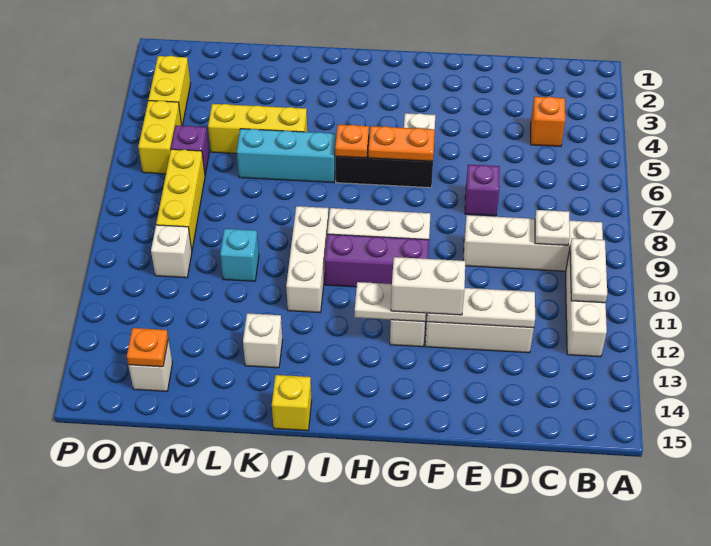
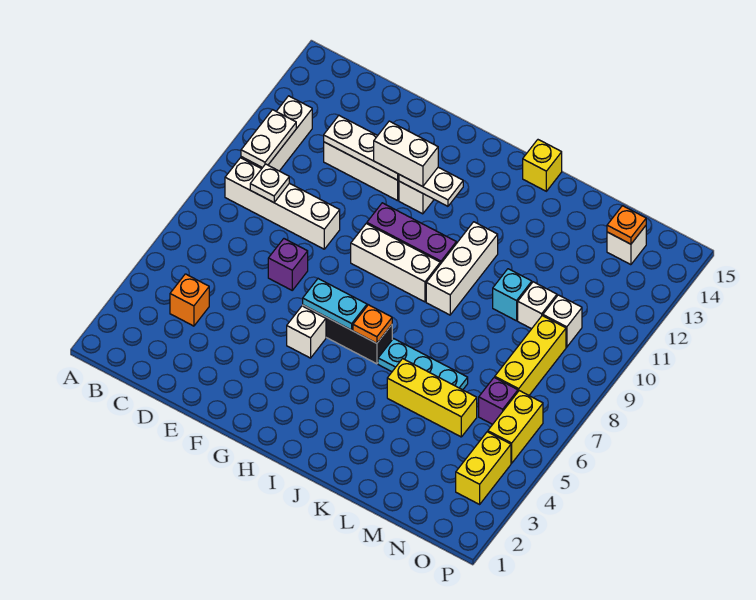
orange 1x2 plate [368,126,435,161] -> cyan 1x2 plate [303,279,367,330]
cyan 1x3 brick [237,129,336,183] -> cyan 1x3 plate [378,339,468,390]
white 1x1 brick [243,313,283,368] -> white 1x1 brick moved to [518,282,557,329]

